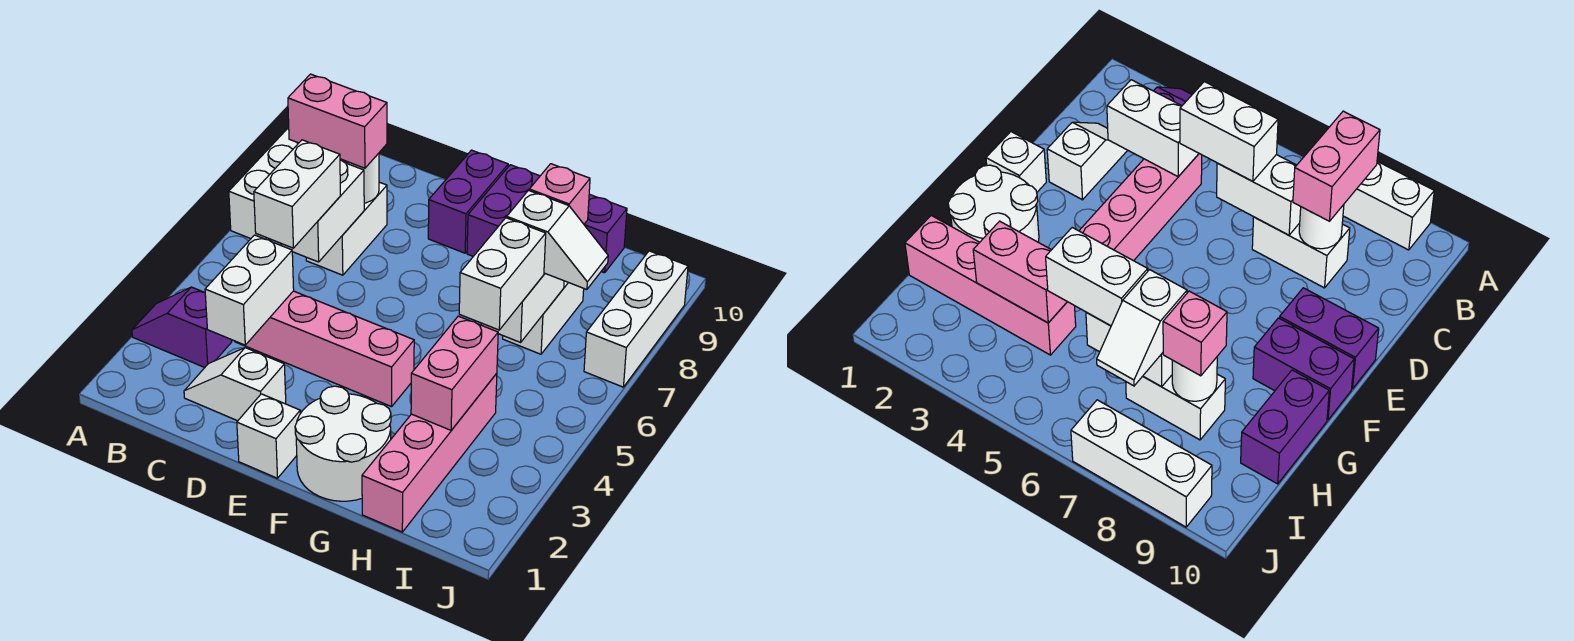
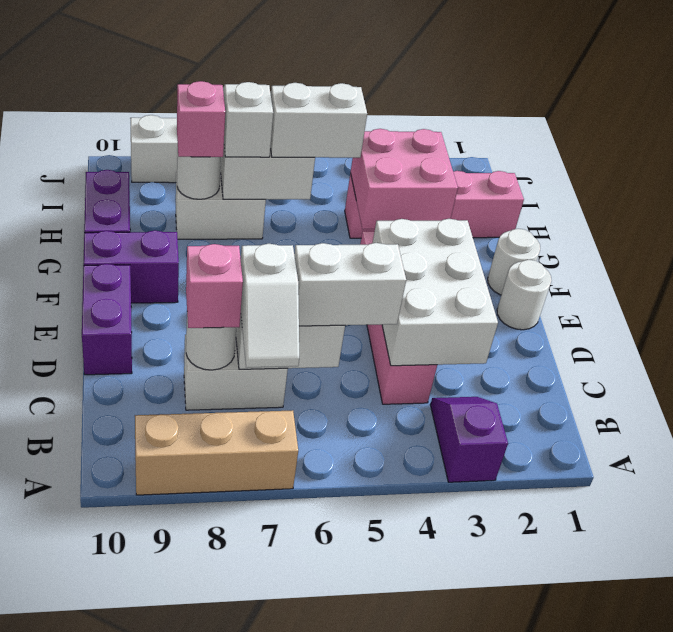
purple 1x2 slope [132,287,232,367] -> purple 1x2 slope turned to [430,397,508,482]
white 1x3 brick [229,127,298,241] -> tan 1x3 brick [135,411,298,495]
pink 1x2 brick [288,74,387,168] -> pink 1x1 brick [186,244,243,328]
white 1x2 slope [184,348,286,421] -> white 1x2 slope moved to [241,244,299,368]
white 1x2 brick [205,235,294,345] -> white 2x3 brick [373,219,498,366]
white 1x1 brick [237,394,300,478] -> white 1x1 round brick [497,260,552,330]
purple 1x2 brick [428,150,508,253] -> purple 1x2 brick turned to [82,264,132,375]
white 2x2 round brick [295,386,391,501] -> white 1x1 round brick [488,229,540,295]
pink 1x2 brick [411,316,498,430] -> pink 2x2 brick [351,129,458,229]

